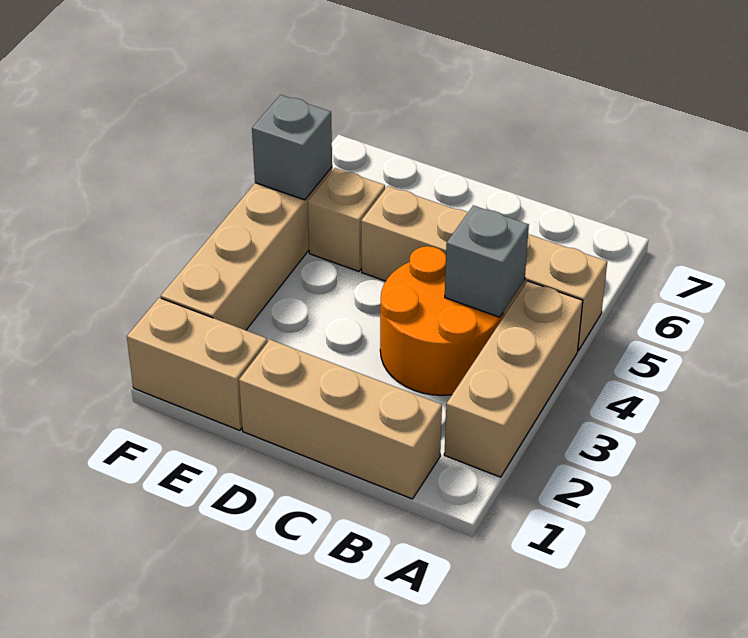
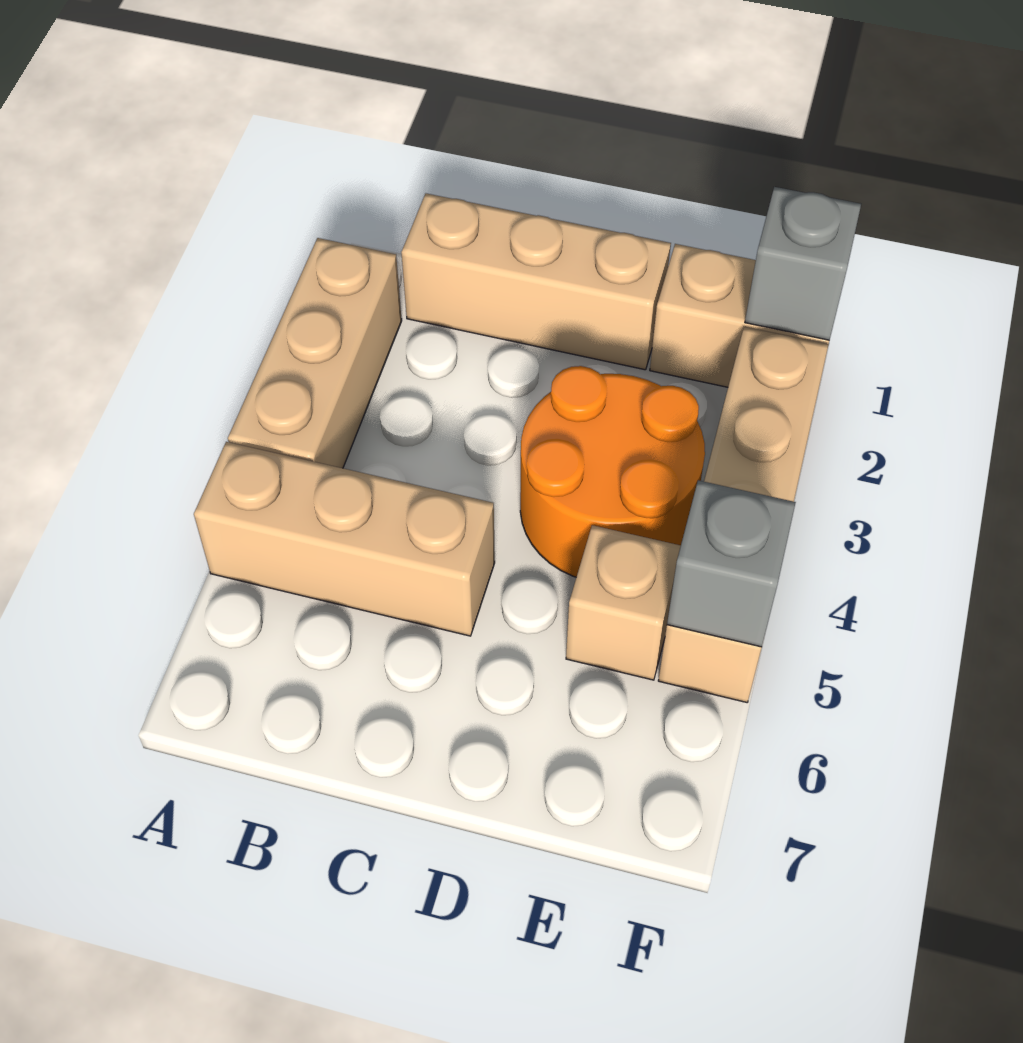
tan 1x4 brick [361,186,607,350] -> tan 1x3 brick [194,442,495,636]
orange 2x2 round brick [380,246,504,395] -> orange 2x2 round brick moved to [520,366,705,577]
grey 1x1 brick [445,205,529,317] -> grey 1x1 brick moved to [745,187,861,340]

